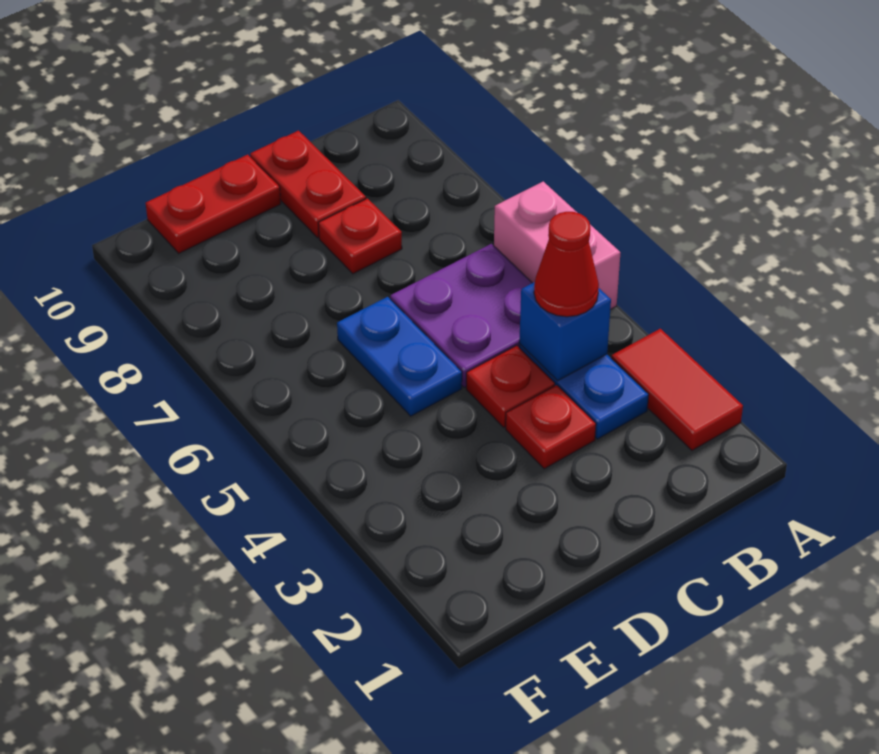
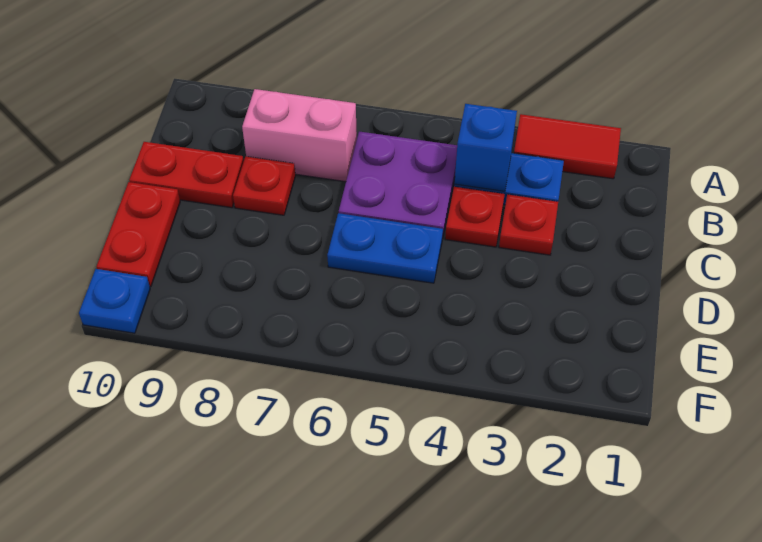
pink 1x2 brick [494,181,621,309] -> pink 1x2 brick moved to [242,89,357,182]
red 1x1 cone [534,212,599,317] -> none
none -> blue 1x1 plate [79,269,150,333]

